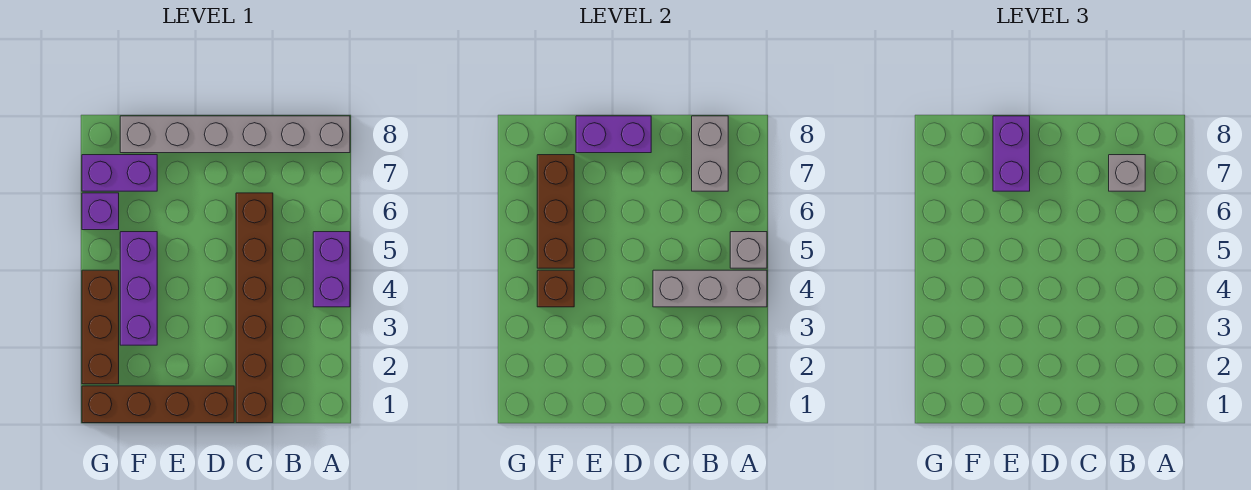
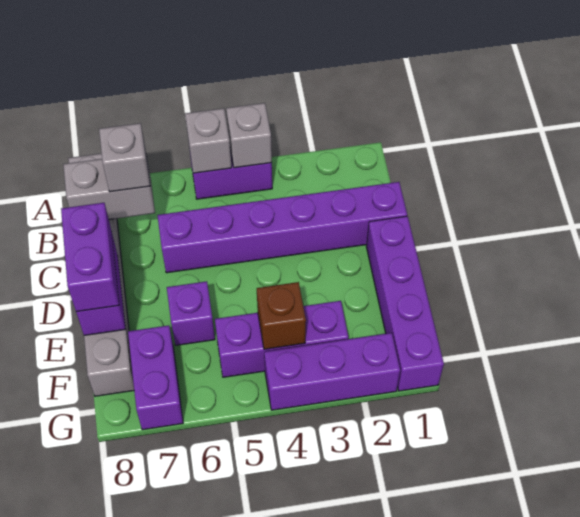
grey 1x3 brick [653,270,767,307] -> grey 1x1 brick [226,103,272,168]
brown 1x6 brick [236,193,273,423] -> purple 1x6 brick [157,182,407,273]
brown 1x4 brick [82,386,234,423] -> purple 1x4 brick [366,216,444,391]
purple 1x2 brick [993,116,1030,191] -> purple 1x2 brick turned to [61,203,119,312]
brown 1x3 brick [537,155,574,268] -> none
brown 1x3 brick [82,270,119,384] -> purple 1x3 brick [264,333,400,410]
purple 1x1 brick [82,193,119,230] -> purple 1x1 brick moved to [167,281,215,345]

